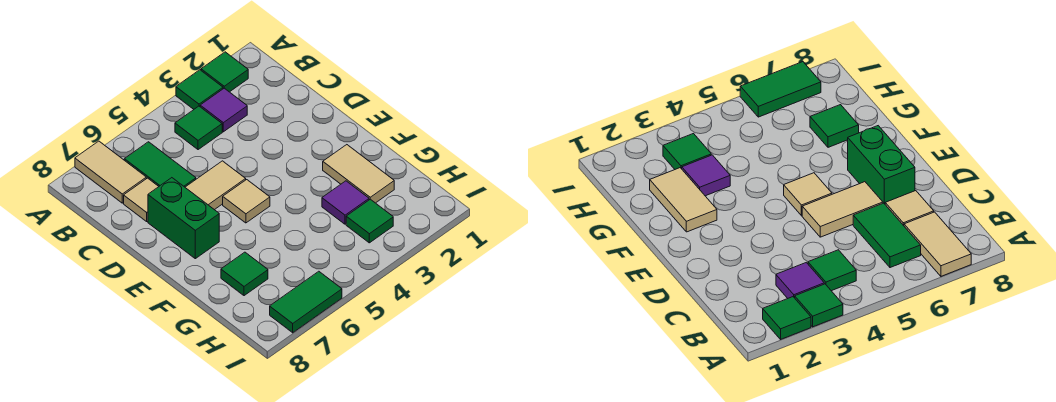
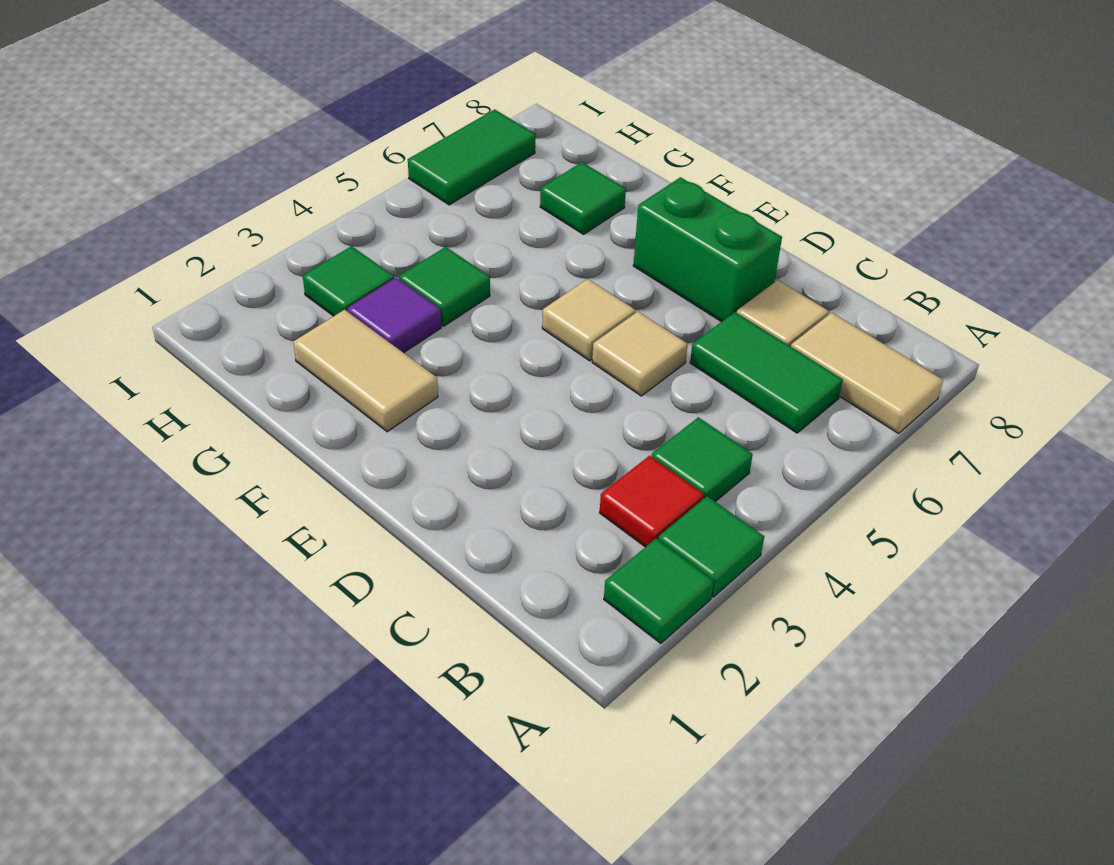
purple 1x1 tile [200,88,247,132] -> red 1x1 tile [600,456,704,547]
tan 1x2 tile [185,161,246,210] -> tan 1x1 tile [592,312,688,396]
none -> green 1x1 tile [399,247,490,326]

